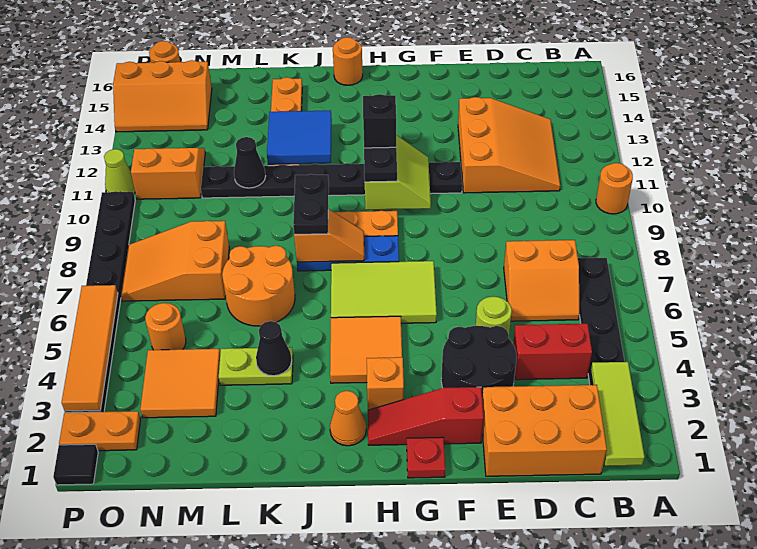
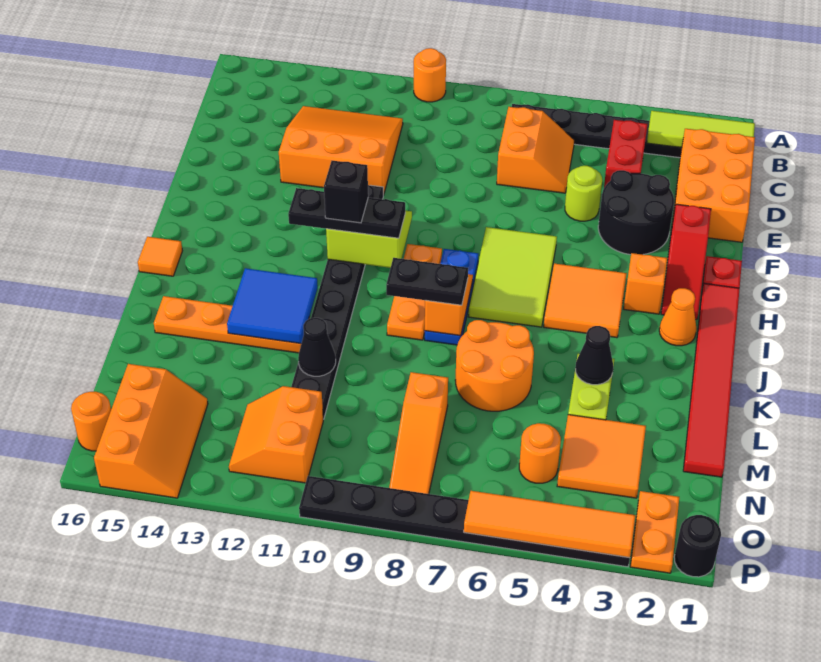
none -> red 1x6 tile [683,284,740,477]
orange 1x1 round brick [333,37,363,85] -> orange 1x1 tile [138,237,182,276]
orange 2x3 slope [121,221,229,301] -> orange 1x3 slope [389,372,448,494]
black 1x1 tile [53,444,98,485] -> black 1x1 round brick [674,515,721,577]
lime 1x1 cone [104,149,135,193] -> none

